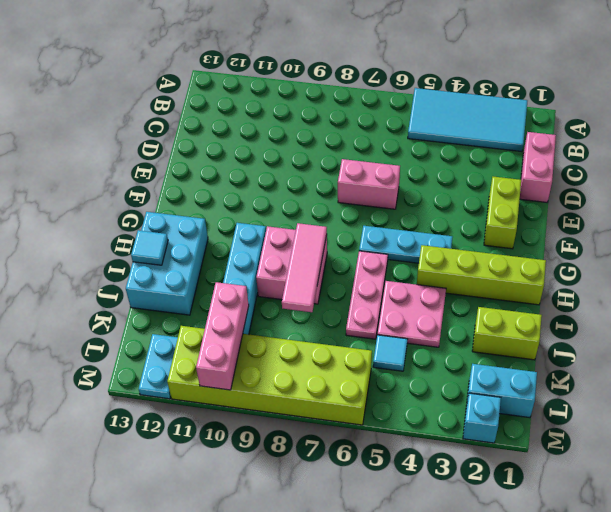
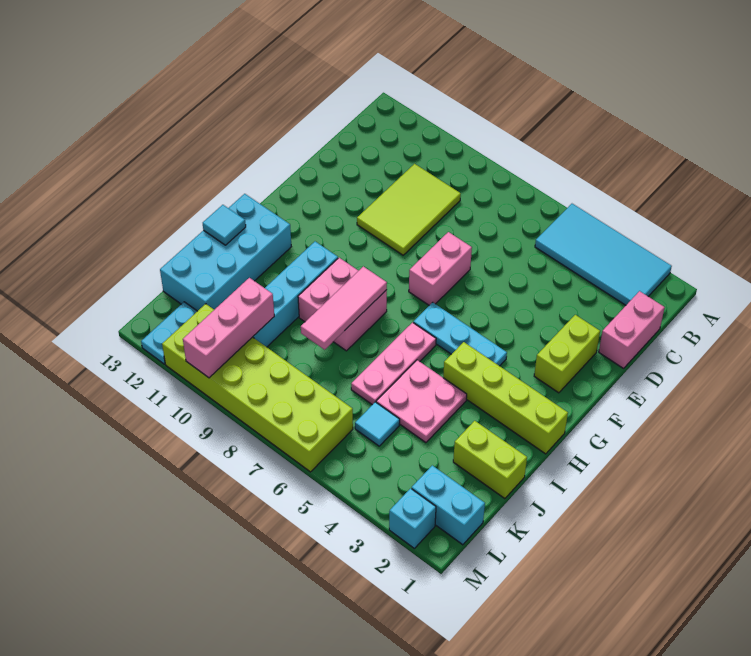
none -> lime 2x3 tile [357,164,461,255]
pink 1x2 brick [338,159,400,209] -> pink 1x2 brick turned to [409,232,472,305]
cyan 2x3 brick [126,212,208,315] -> cyan 2x4 brick [160,194,291,311]

